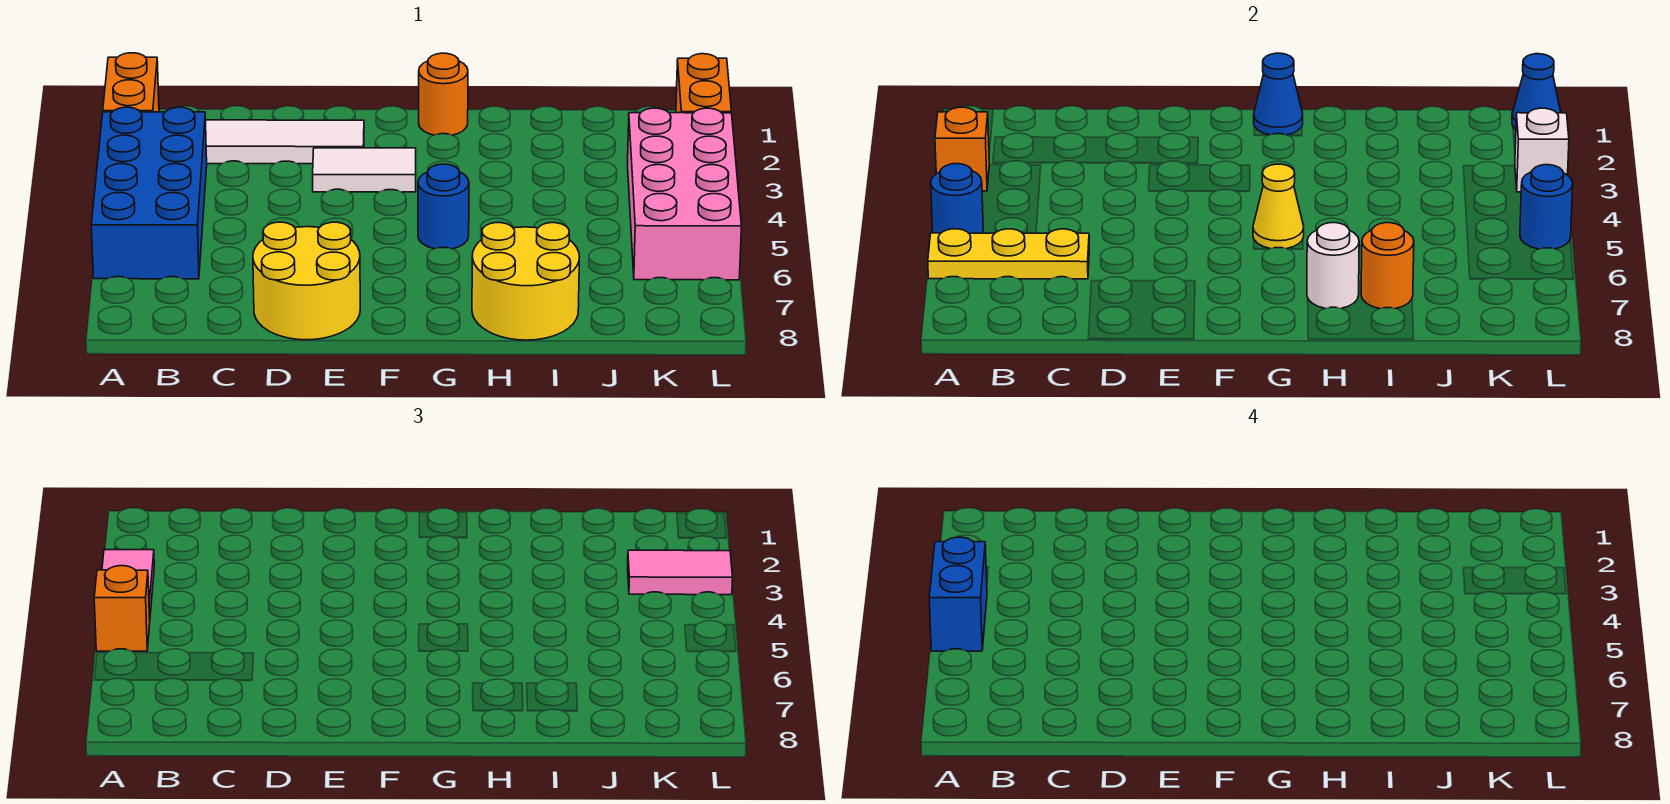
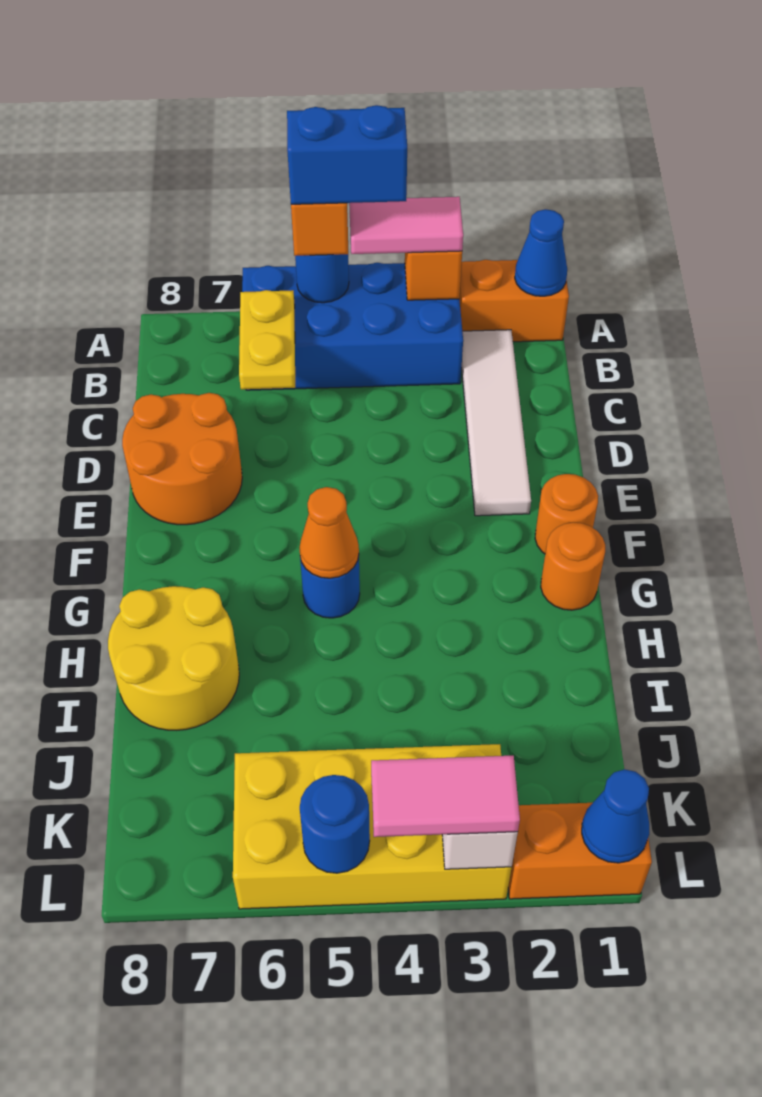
yellow 1x3 plate [928,229,1089,279] -> yellow 1x2 plate [239,290,295,389]
yellow 2x2 round brick [253,222,360,340] -> orange 2x2 round brick [122,393,242,525]
white 1x2 tile [313,148,416,192] -> none
blue 1x1 cone [1254,53,1303,135] -> blue 1x1 cone moved to [515,209,567,296]
yellow 1x1 cone [1253,164,1304,249] -> orange 1x1 cone [299,487,359,578]
white 1x1 round brick [1307,223,1359,308] -> none
orange 1x1 round brick [1361,223,1414,309] -> orange 1x1 round brick moved to [535,474,598,554]
pink 2x4 brick [628,108,741,280] -> yellow 2x4 brick [233,744,512,909]
pink 1x2 tile [628,550,733,595] -> pink 1x2 tile turned to [371,756,520,837]

